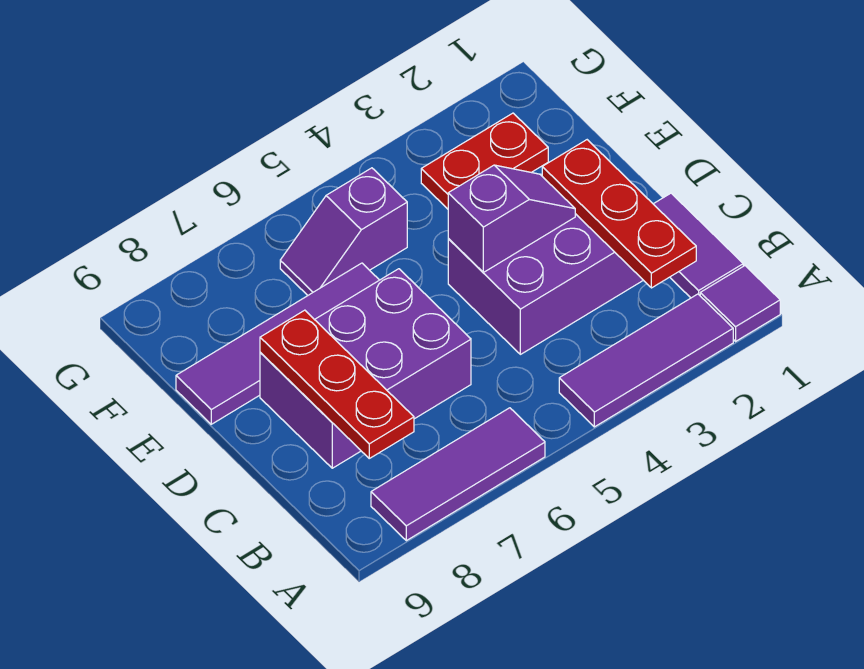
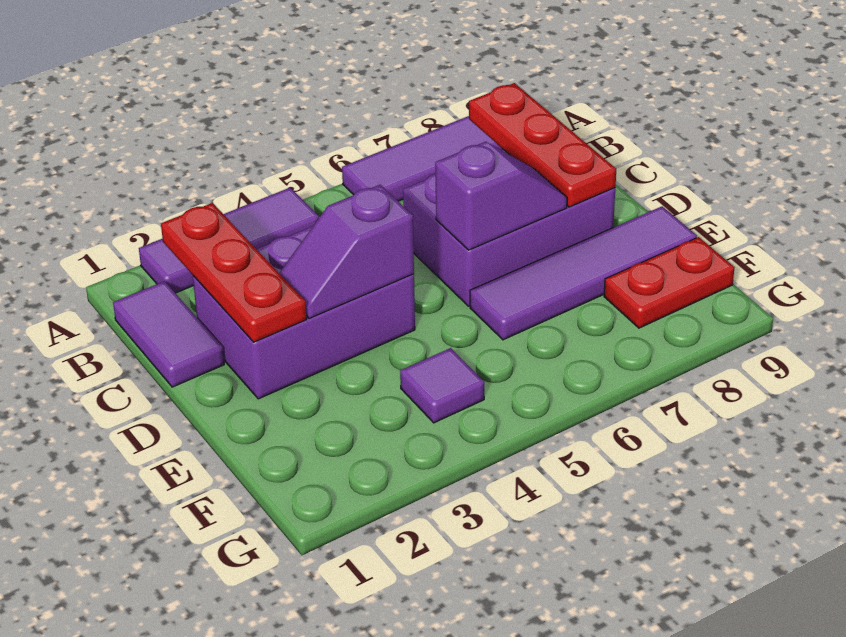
purple 1x1 tile [700,266,780,341] -> purple 1x1 tile moved to [400,348,484,423]
red 1x2 plate [421,113,548,209] -> red 1x2 plate moved to [604,237,735,328]
purple 1x2 slope [280,168,407,295] -> purple 1x2 slope moved to [435,142,567,250]

